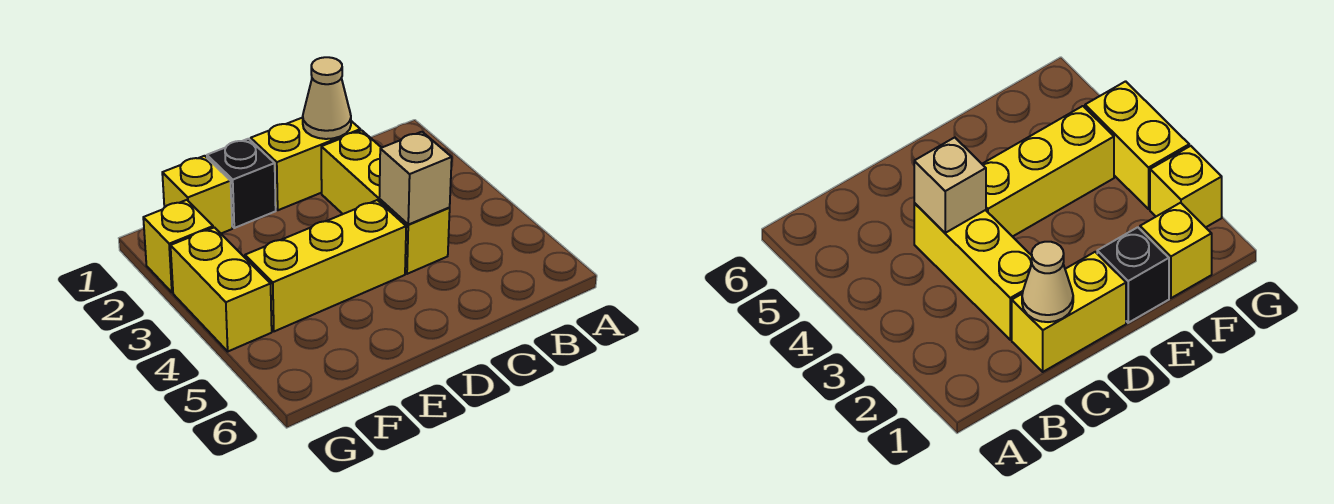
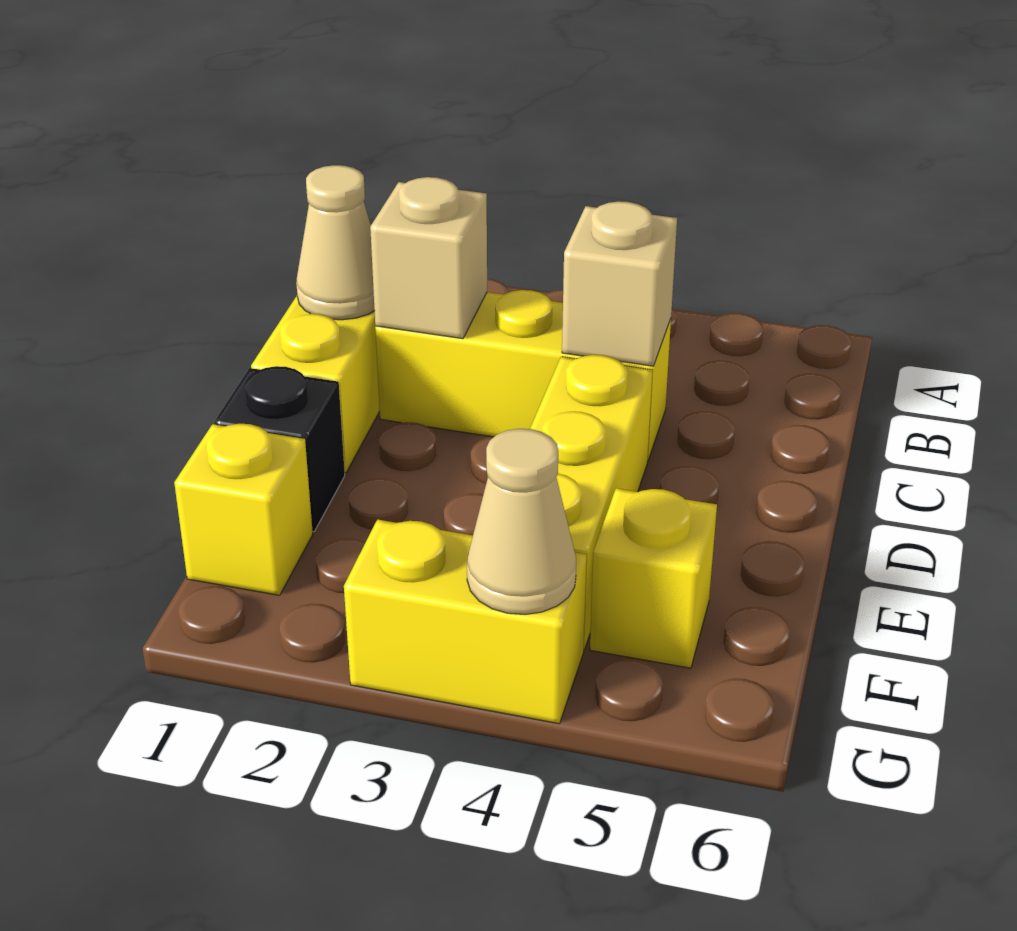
none -> tan 1x1 brick [370,177,487,339]
yellow 1x1 brick [143,200,213,293] -> yellow 1x1 brick moved to [590,488,717,668]
none -> tan 1x1 cone [467,429,576,614]

